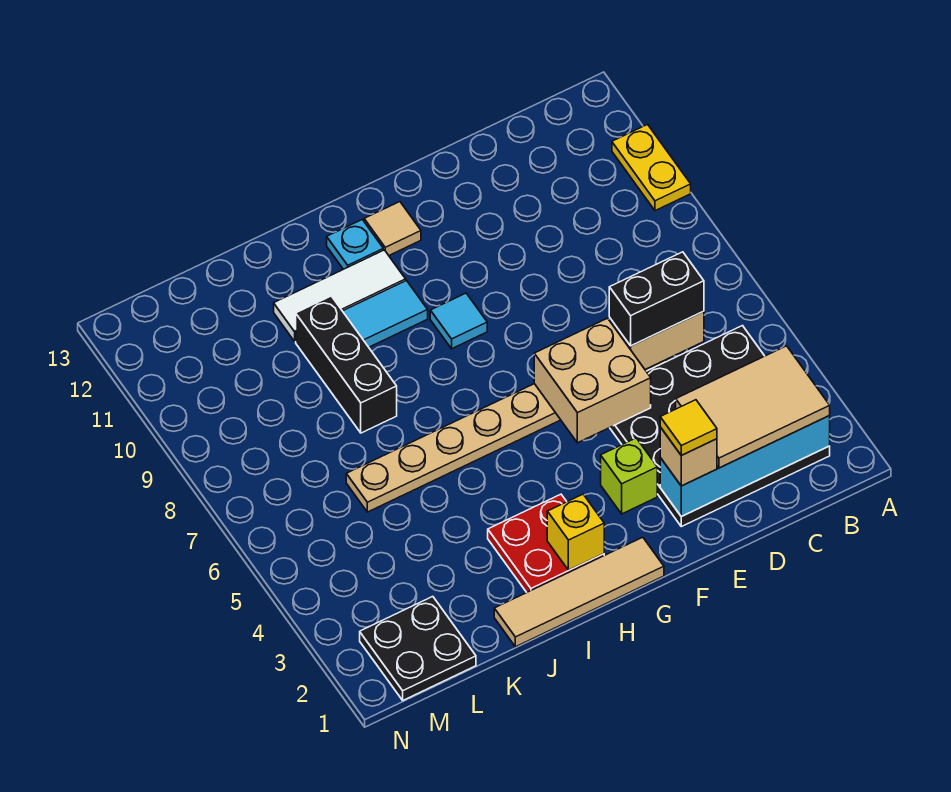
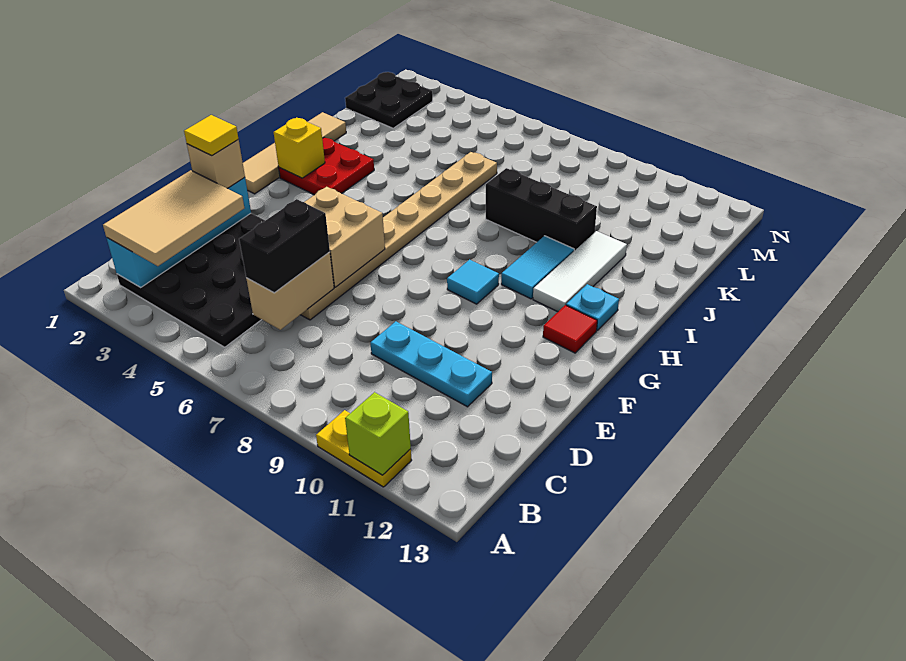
none -> cyan 1x3 plate [370,321,492,407]
lime 1x1 brick [601,438,657,514] -> lime 1x1 brick moved to [345,392,411,475]
tan 1x1 tile [364,202,421,255] -> red 1x1 tile [543,305,597,353]

